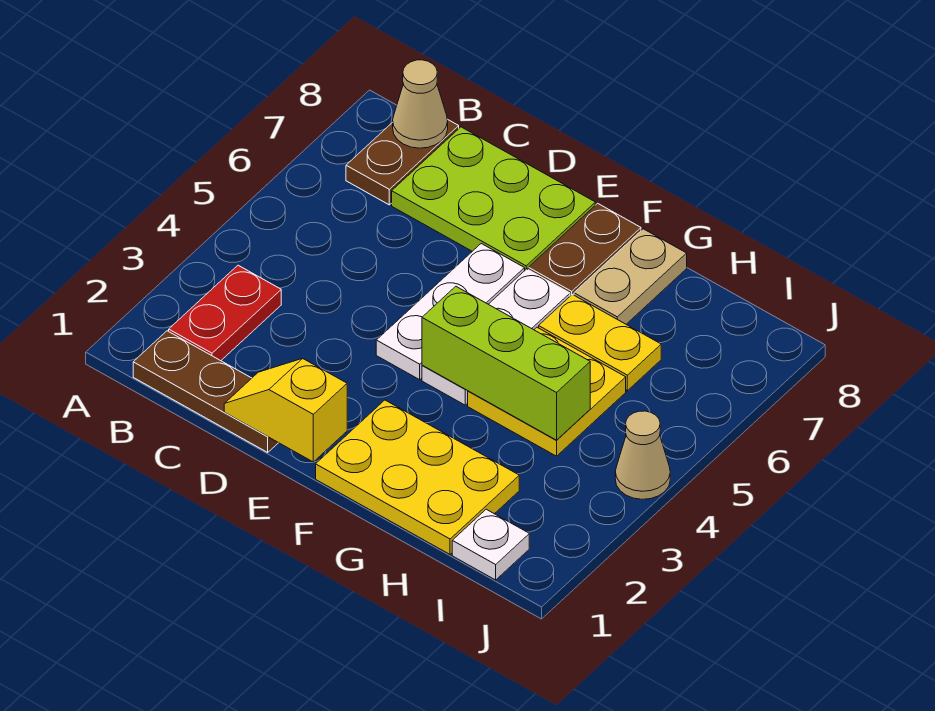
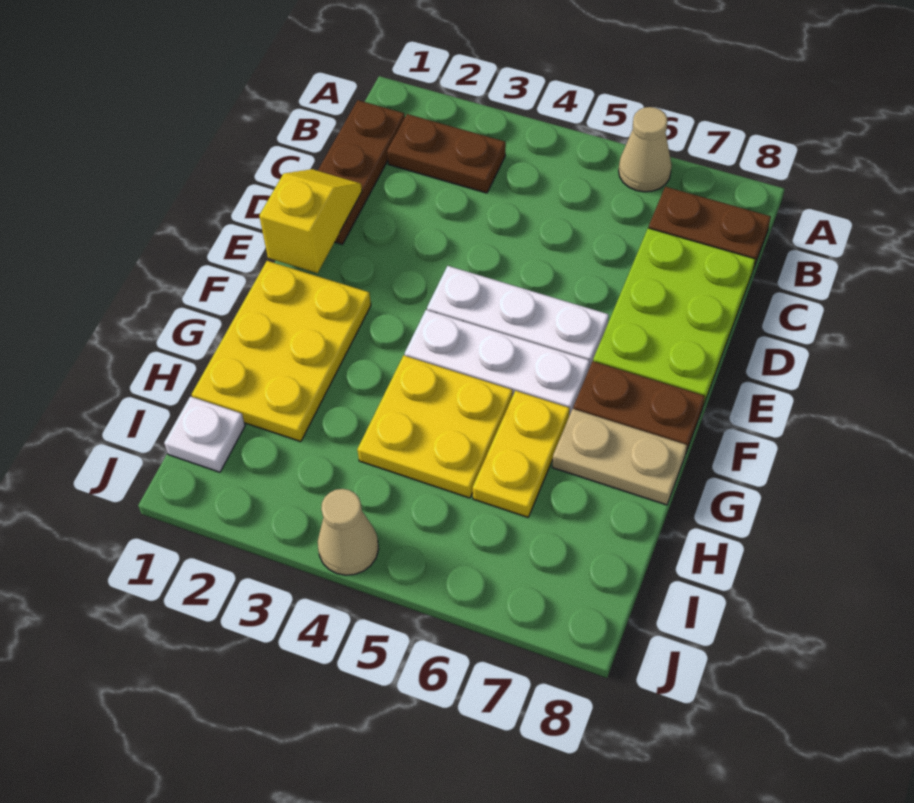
red 1x2 plate [169,265,281,361] -> brown 1x2 plate [387,114,506,193]
tan 1x1 cone [393,60,448,148] -> tan 1x1 cone moved to [619,107,672,192]
lime 1x3 brick [422,286,590,440] -> none

